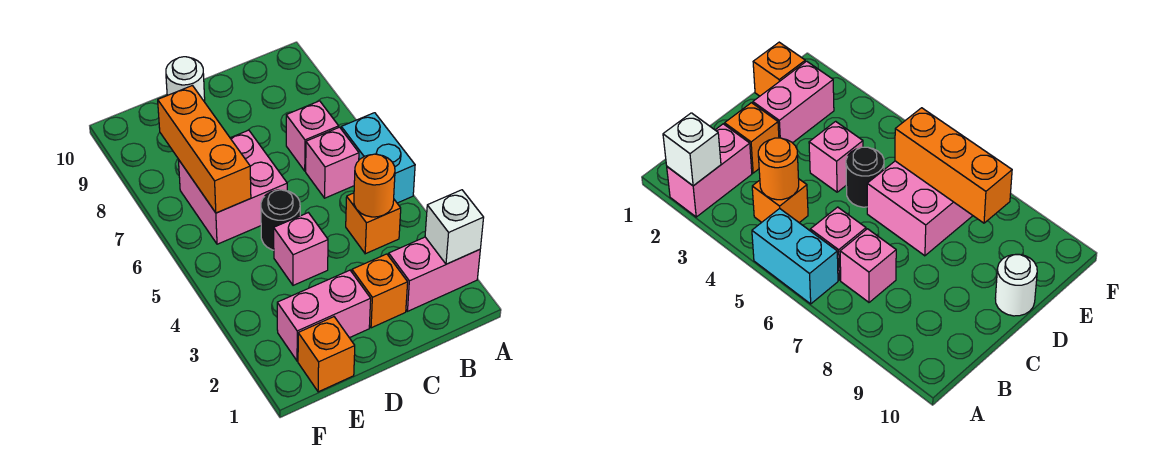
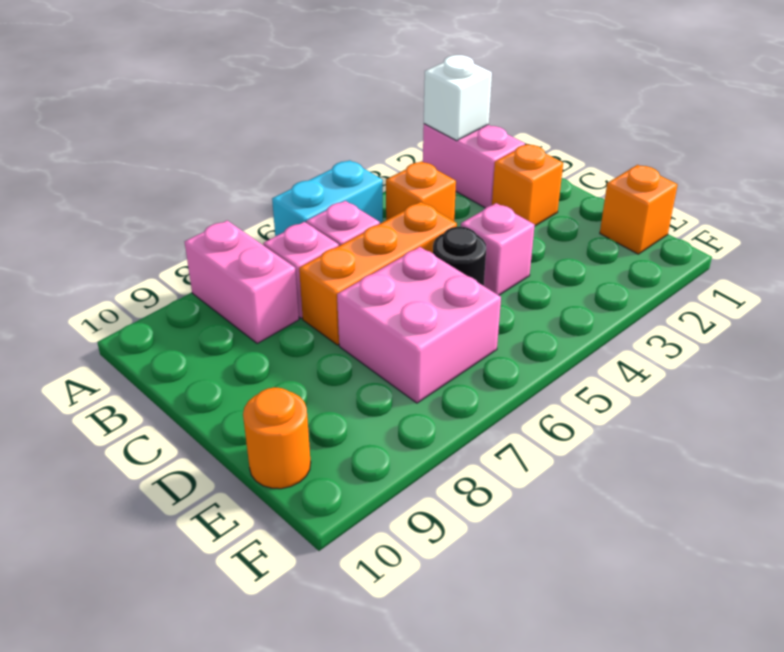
orange 1x1 round brick [354,154,395,217] -> orange 1x1 round brick moved to [243,387,311,489]
pink 1x2 brick [277,270,371,361] -> pink 1x2 brick moved to [185,220,299,343]
white 1x1 round brick [166,57,205,102] -> none
orange 1x3 brick [158,86,251,213] -> orange 1x3 brick moved to [299,202,457,345]

